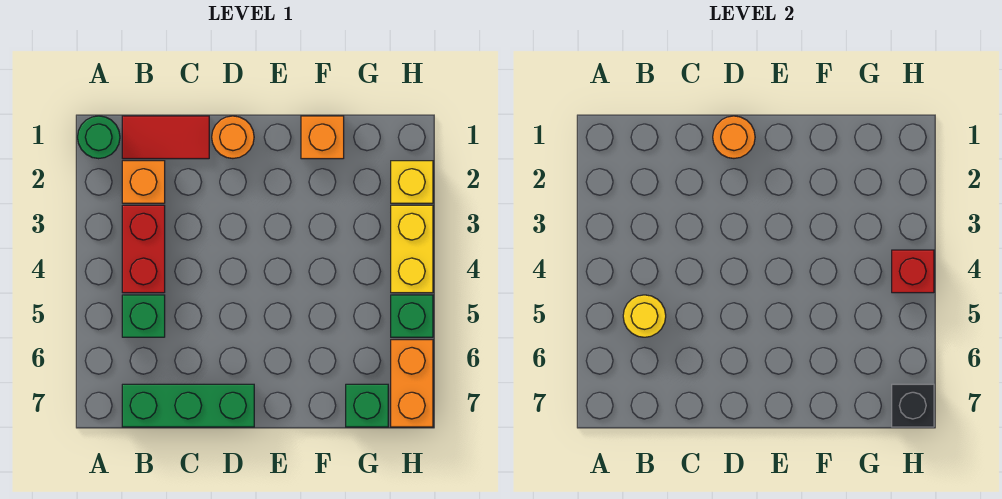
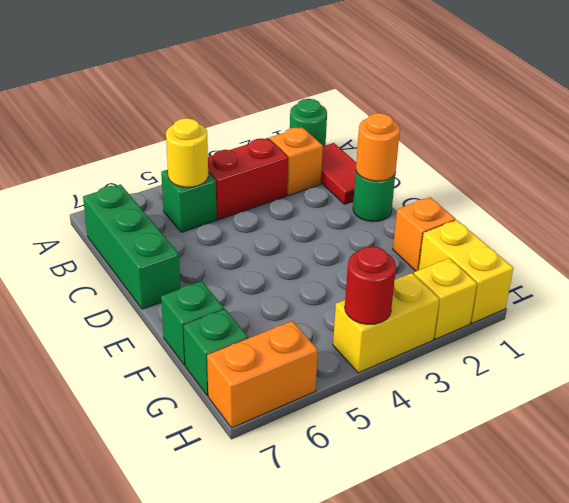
orange 1x1 round brick [212,116,254,158] -> green 1x1 round brick [353,171,396,222]
none -> yellow 1x2 brick [419,220,513,323]
red 1x1 brick [892,250,934,293] -> red 1x1 round brick [345,246,396,324]
green 1x1 brick [391,295,433,337] -> green 1x1 brick moved to [161,281,224,365]
black 1x1 brick [892,384,934,427] -> none

